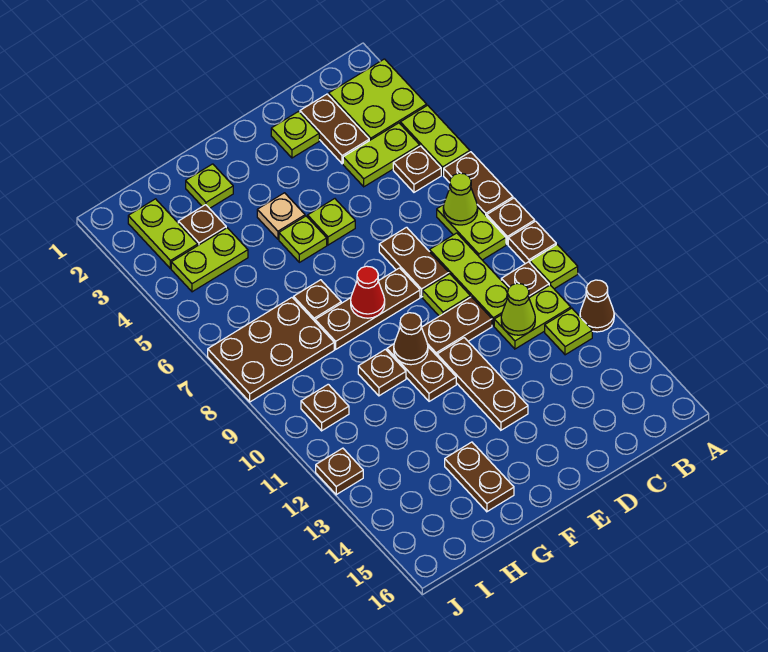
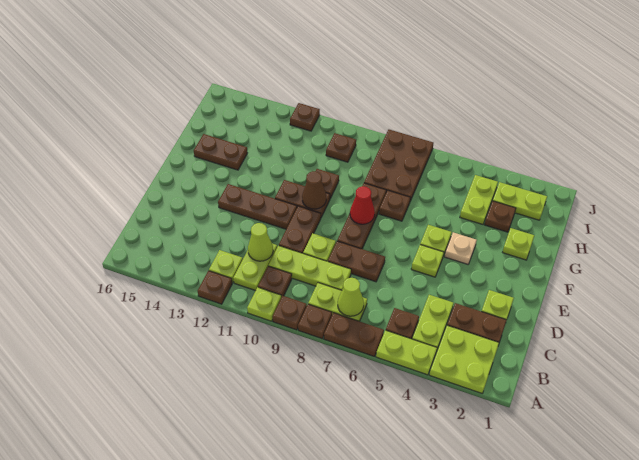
brown 1x1 cone [580,280,614,332] -> brown 1x1 plate [198,271,232,304]

